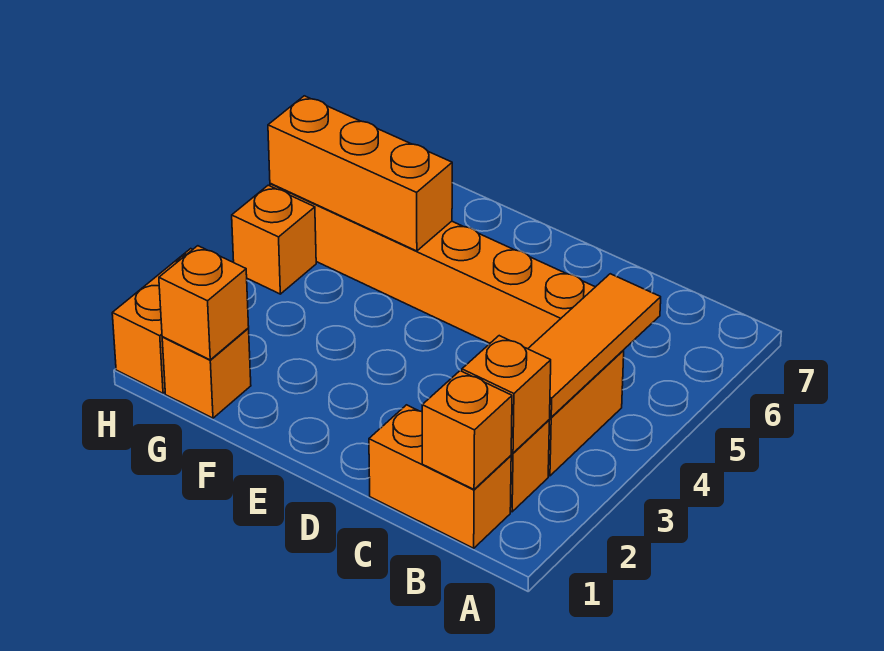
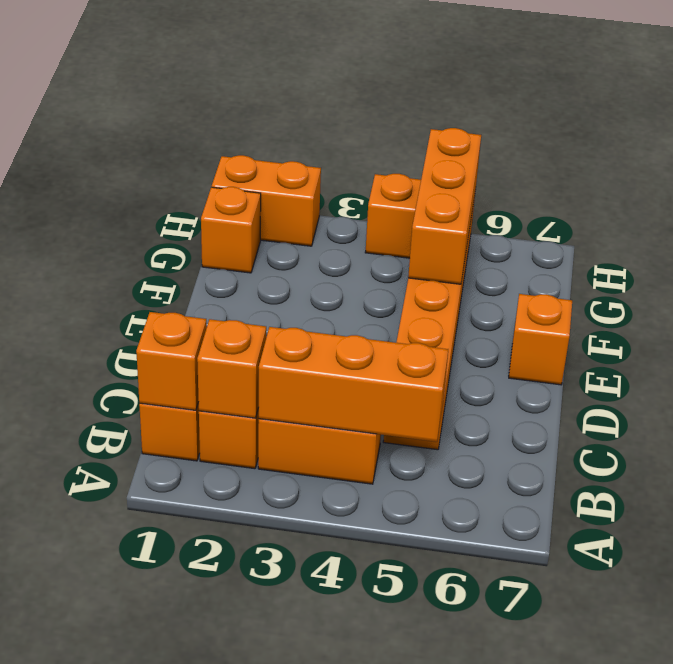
orange 1x3 tile [528,274,661,417] -> orange 1x3 brick [259,327,448,442]
orange 1x1 brick [159,246,249,360] -> orange 1x1 brick moved to [509,294,572,385]

